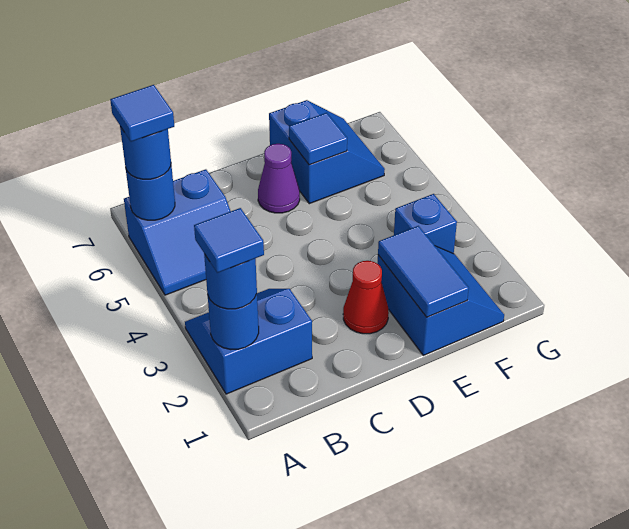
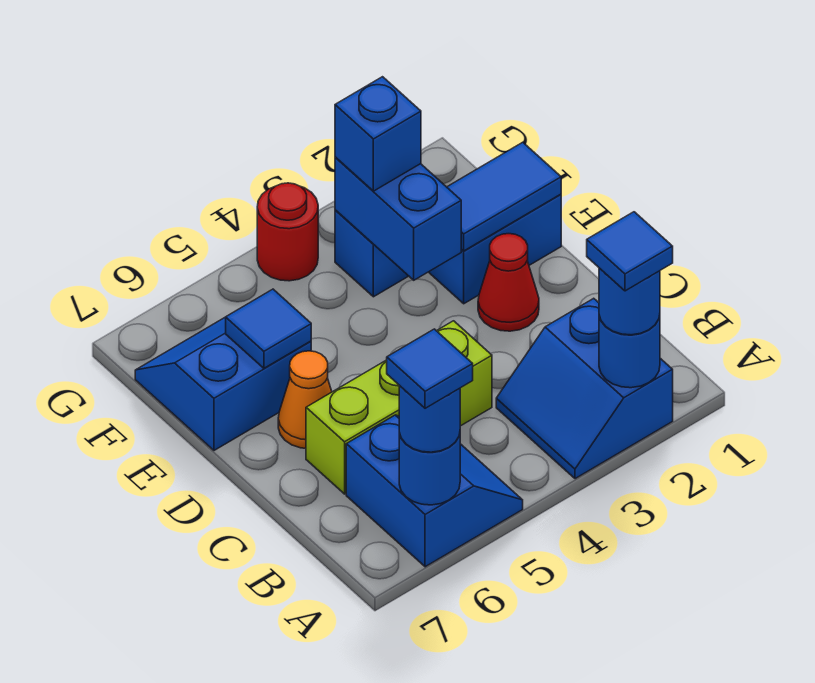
none -> lime 1x3 brick [306,321,492,494]
purple 1x1 cone [258,144,300,213] -> orange 1x1 cone [278,351,332,448]
none -> blue 1x2 brick [335,157,461,280]
none -> blue 1x1 brick [335,77,421,191]
none -> red 1x1 round brick [257,183,318,281]

